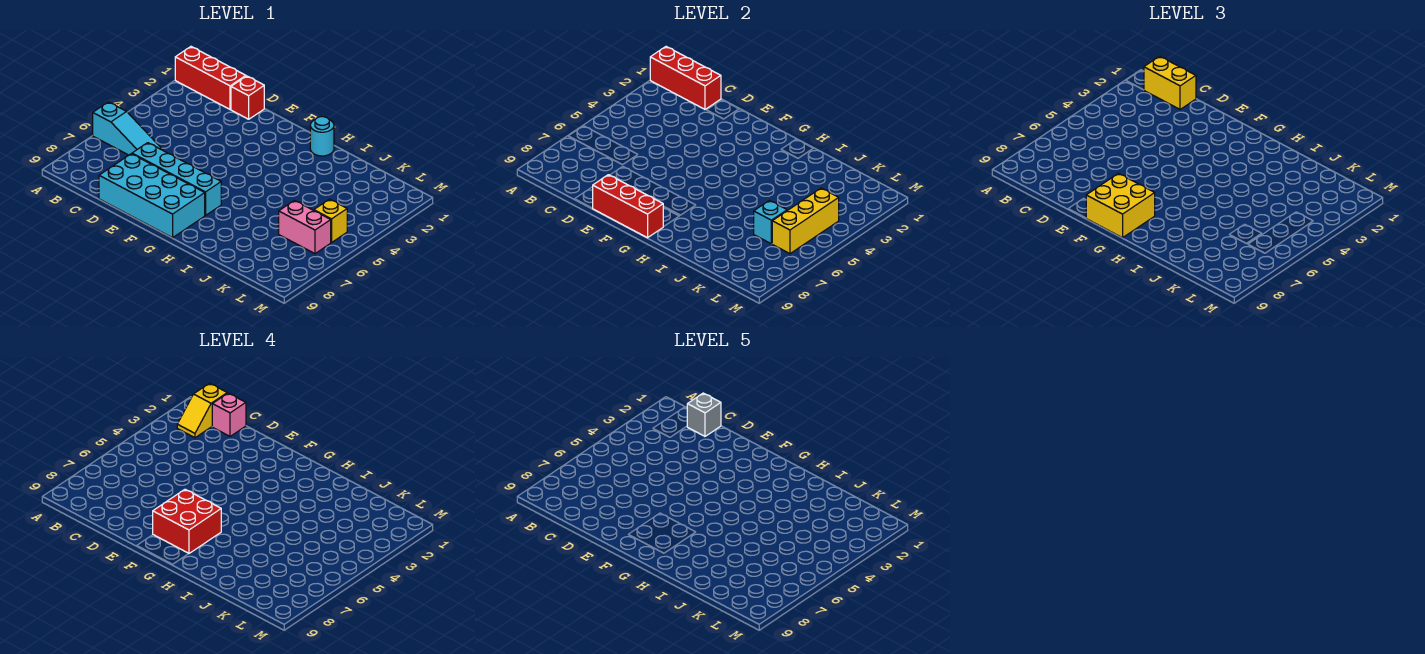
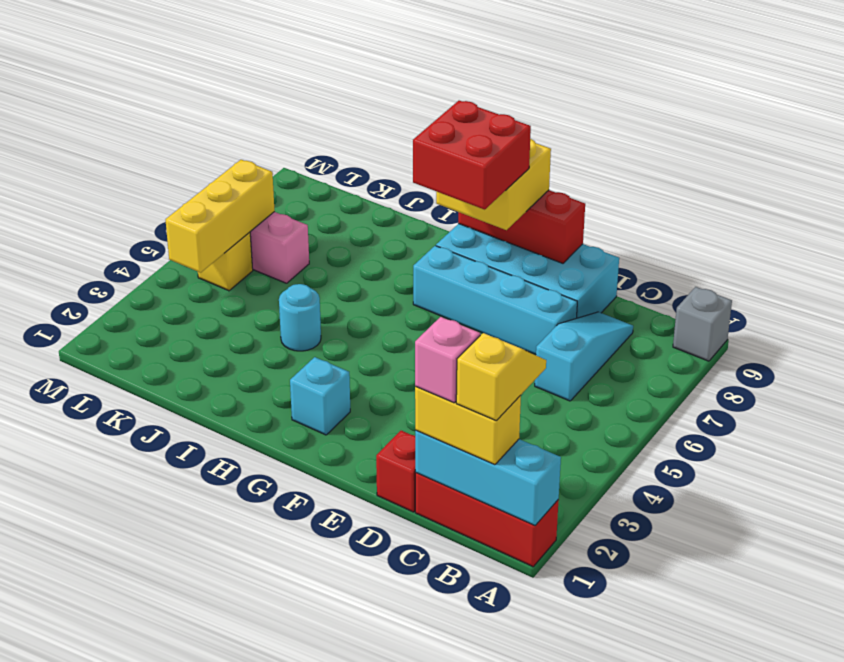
red 1x3 brick [650,47,721,109] -> cyan 1x3 brick [415,430,561,525]
cyan 1x3 slope [93,102,163,155] -> cyan 1x3 slope turned to [535,312,633,401]
grey 1x1 brick [687,393,721,436] -> grey 1x1 brick moved to [673,287,732,361]
cyan 1x1 round brick [310,117,334,156] -> cyan 1x1 round brick moved to [279,284,321,351]
cyan 1x1 brick [754,201,787,244] -> cyan 1x1 brick moved to [290,357,350,435]

